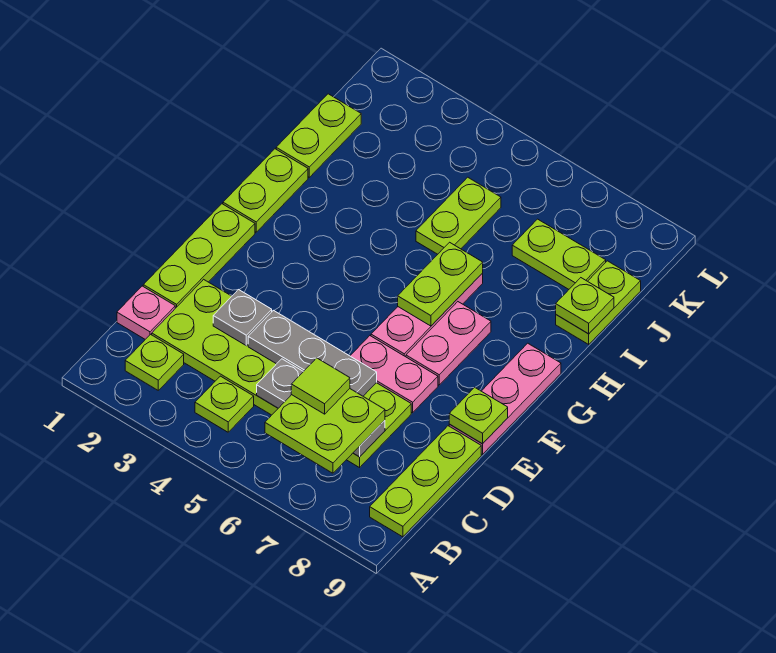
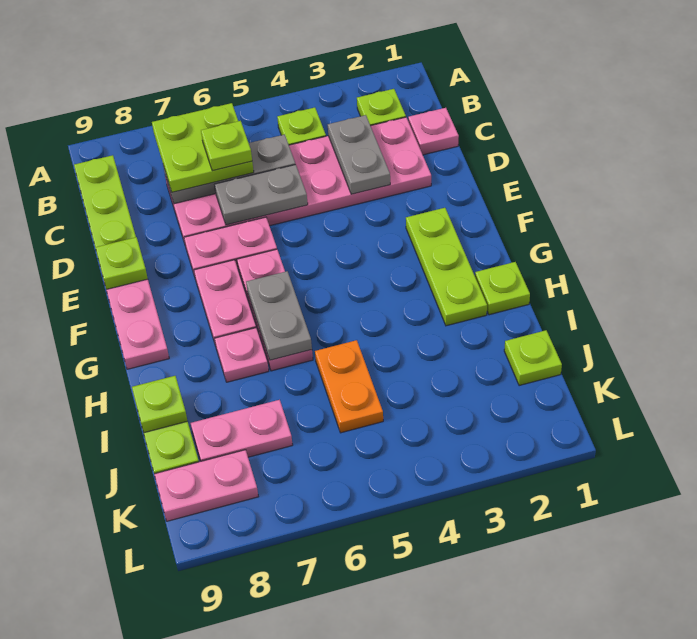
lime 2x6 plate [152,279,411,468] -> pink 2x6 plate [166,117,431,243]
lime 1x1 tile [291,358,350,414] -> lime 1x1 plate [201,121,252,171]
lime 1x3 plate [143,204,255,308] -> lime 1x3 plate moved to [406,208,487,326]
grey 1x1 plate [213,290,272,346] -> grey 1x2 plate [328,115,390,194]
grey 1x3 plate [248,310,377,396] -> grey 1x2 plate [214,164,308,225]
lime 1x2 plate [223,149,308,232] -> lime 1x1 plate [475,262,530,315]
lime 1x2 plate [398,242,483,326] -> grey 1x2 plate [246,271,312,360]
none -> pink 1x1 plate [214,328,269,382]
lime 1x2 plate [276,94,361,177] -> lime 1x1 plate [504,330,562,386]
lime 1x2 plate [416,177,501,254] -> orange 1x2 plate [315,340,383,433]
lime 1x2 plate [512,219,606,289] -> pink 1x2 plate [191,400,293,461]
none -> pink 1x2 plate [154,450,258,521]

